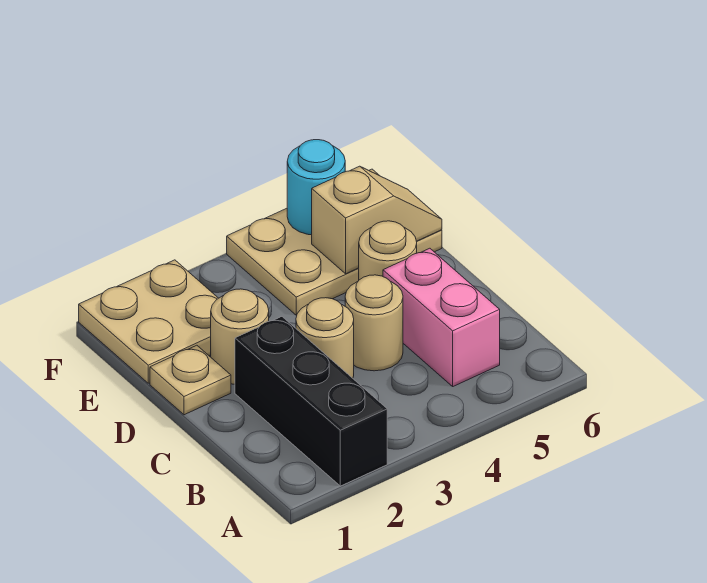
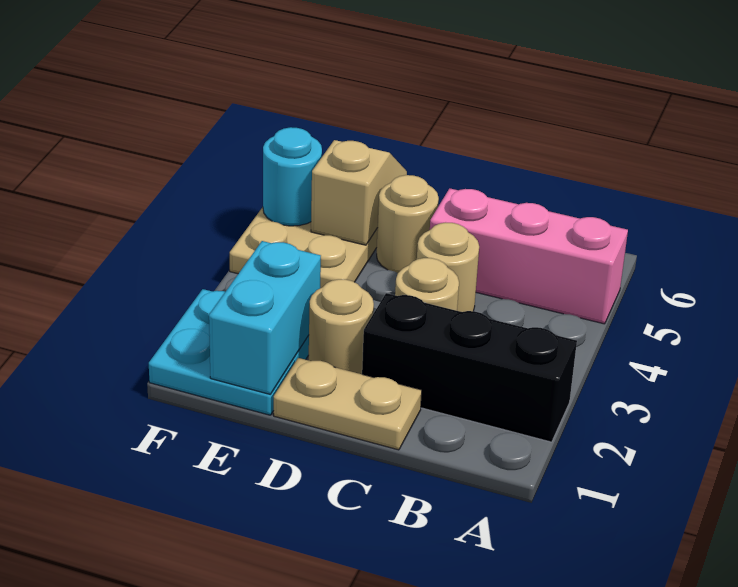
pink 1x2 brick [383,248,500,386] -> pink 1x3 brick [430,188,628,324]
tan 1x1 plate [150,345,231,415] -> tan 1x2 plate [274,358,422,450]
tan 2x2 plate [79,260,218,383] -> cyan 2x2 plate [149,289,309,415]
none -> cyan 1x2 brick [209,241,321,395]

